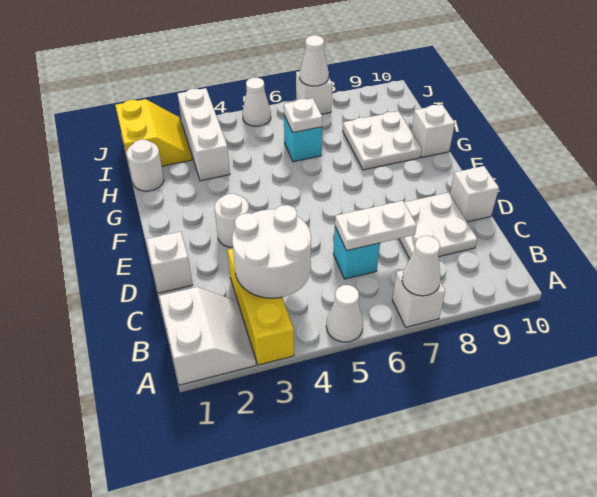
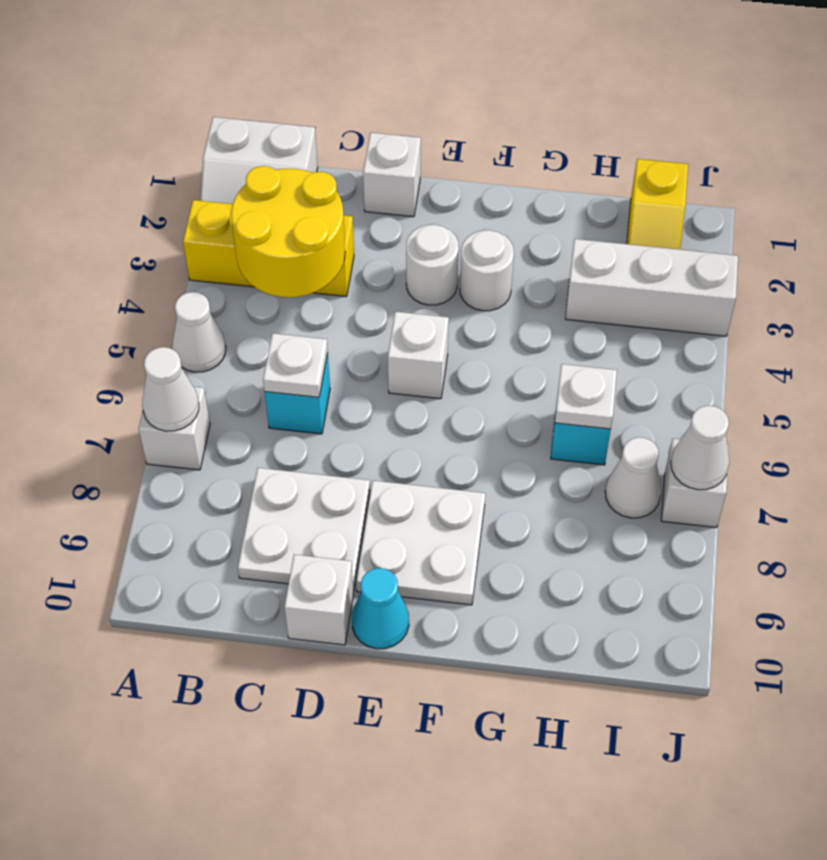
white 2x2 round brick [232,205,311,298] -> yellow 2x2 round brick [231,166,345,297]
white 1x2 plate [335,201,417,251] -> white 1x1 plate [263,333,328,397]
none -> cyan 1x1 cone [352,568,409,649]
white 2x2 plate [343,111,422,170] -> white 2x2 plate moved to [356,481,485,605]
white 1x1 brick [411,105,455,157] -> white 1x1 brick moved to [388,312,449,399]
white 1x1 round brick [127,140,164,191] -> white 1x1 round brick moved to [460,230,514,311]
yellow 2x2 slope [115,99,192,166] -> yellow 1x2 slope [627,159,688,250]
white 1x1 cone [242,78,271,126] -> white 1x1 cone moved to [605,437,661,518]

